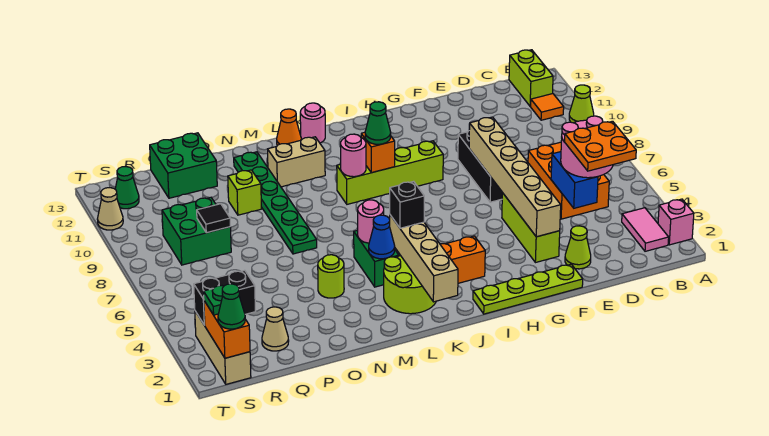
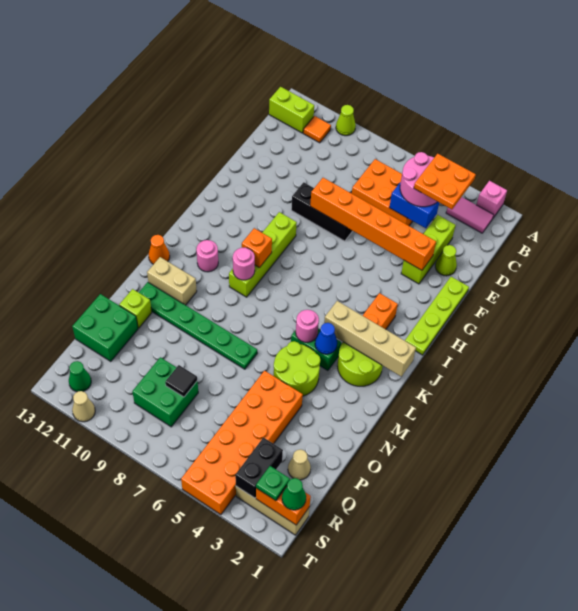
lime 1x3 brick [502,193,560,263] -> lime 1x3 brick turned to [401,215,456,284]
tan 1x6 brick [469,117,561,237] -> orange 1x6 brick [310,178,436,270]
green 1x1 cone [365,102,391,144] -> none
black 1x1 brick [390,181,424,228] -> none
pink 1x1 round brick [300,103,325,143] -> pink 1x1 round brick moved to [196,240,218,272]
tan 1x2 brick [268,137,325,187] -> tan 1x2 brick turned to [147,257,197,305]
lime 1x1 round brick [318,255,344,298] -> lime 2x2 round brick [274,341,320,396]
none -> orange 2x6 brick [181,371,303,515]
lime 1x1 brick [228,170,262,215] -> lime 1x1 brick moved to [119,289,152,328]

